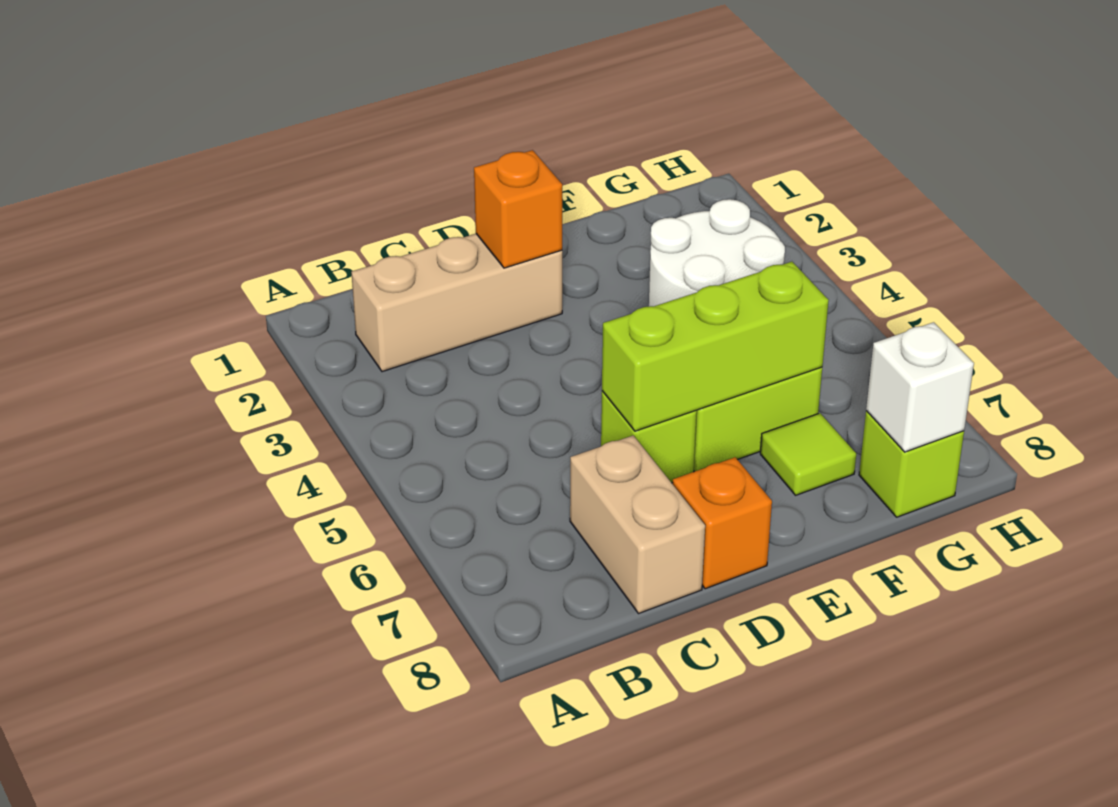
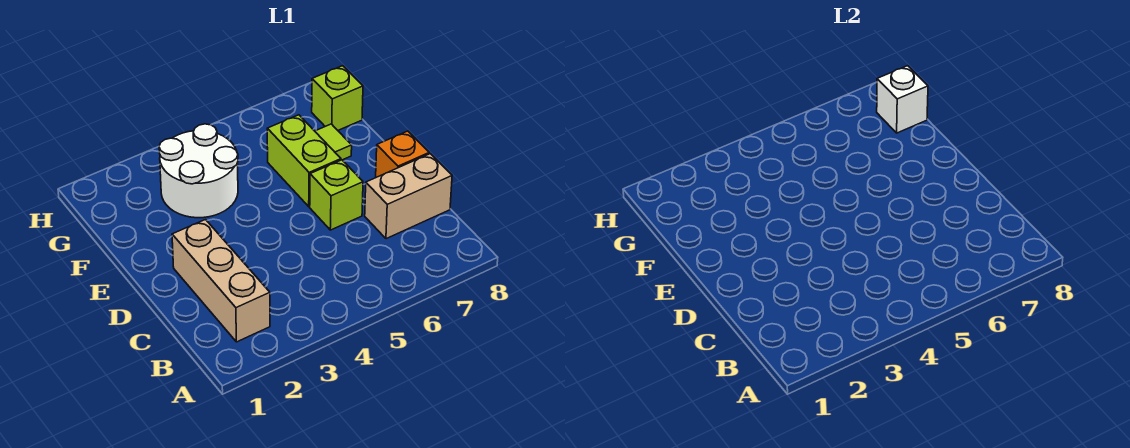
orange 1x1 brick [474,150,562,268] -> none
lime 1x3 brick [602,262,829,431] -> none

